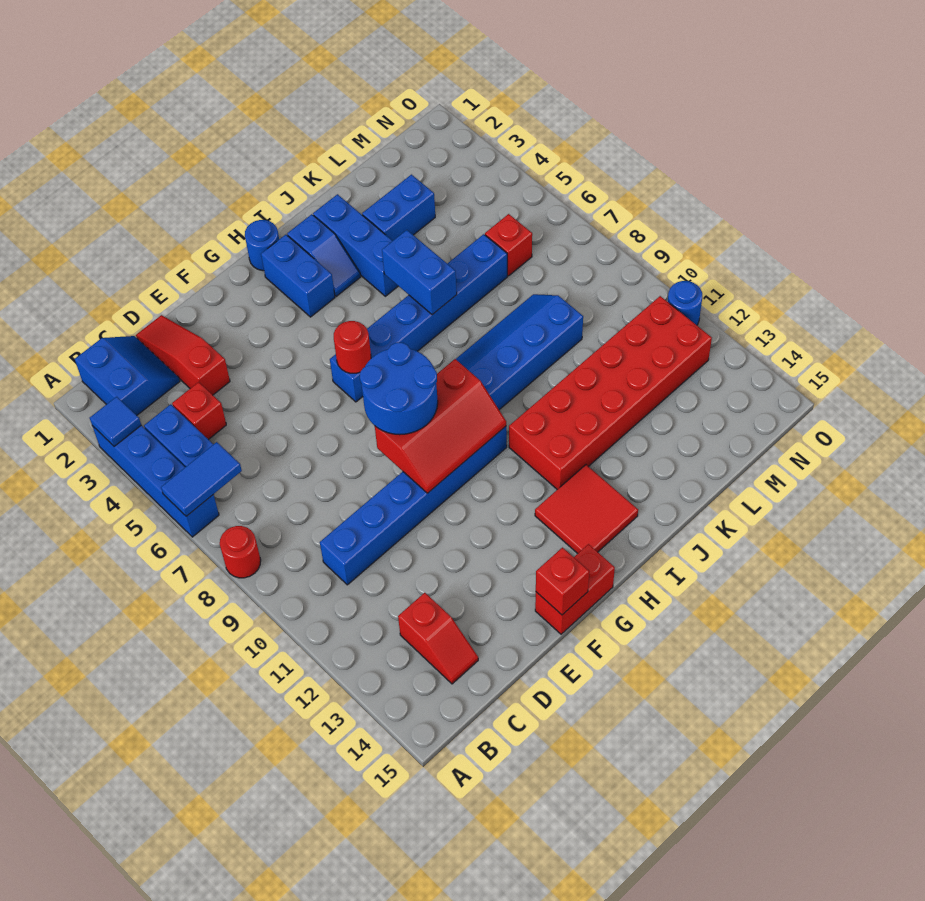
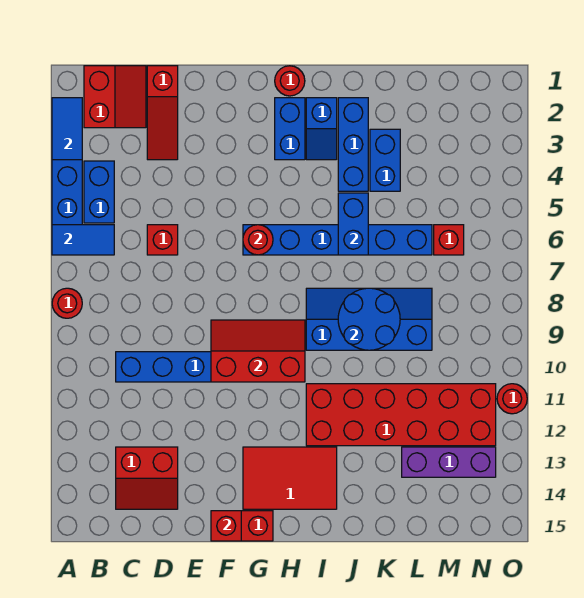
blue 1x1 tile [90,397,141,446] -> blue 1x2 tile [52,98,82,160]
blue 2x2 slope [75,336,180,415] -> red 2x2 slope [84,66,146,128]
red 1x1 brick [172,382,226,440] -> red 1x1 brick moved to [147,225,178,255]
red 1x2 slope [398,593,478,684] -> red 2x2 slope [116,447,178,509]
red 1x3 slope [136,315,230,395] -> red 1x3 slope turned to [147,66,178,160]
blue 2x2 round brick [360,343,438,435] -> blue 2x2 round brick moved to [338,288,400,350]
red 2x3 slope [375,359,506,493] -> red 2x3 slope turned to [211,320,305,382]
blue 1x1 round brick [245,220,279,271] -> red 1x1 round brick [275,66,305,96]
red 2x2 tile [535,465,638,554] -> red 2x3 tile [243,447,337,509]
blue 1x2 brick [362,175,435,241] -> blue 1x2 brick turned to [370,129,400,191]
none -> purple 1x3 brick [402,447,496,477]
blue 1x1 round brick [668,281,702,325] -> red 1x1 round brick [497,384,527,414]

